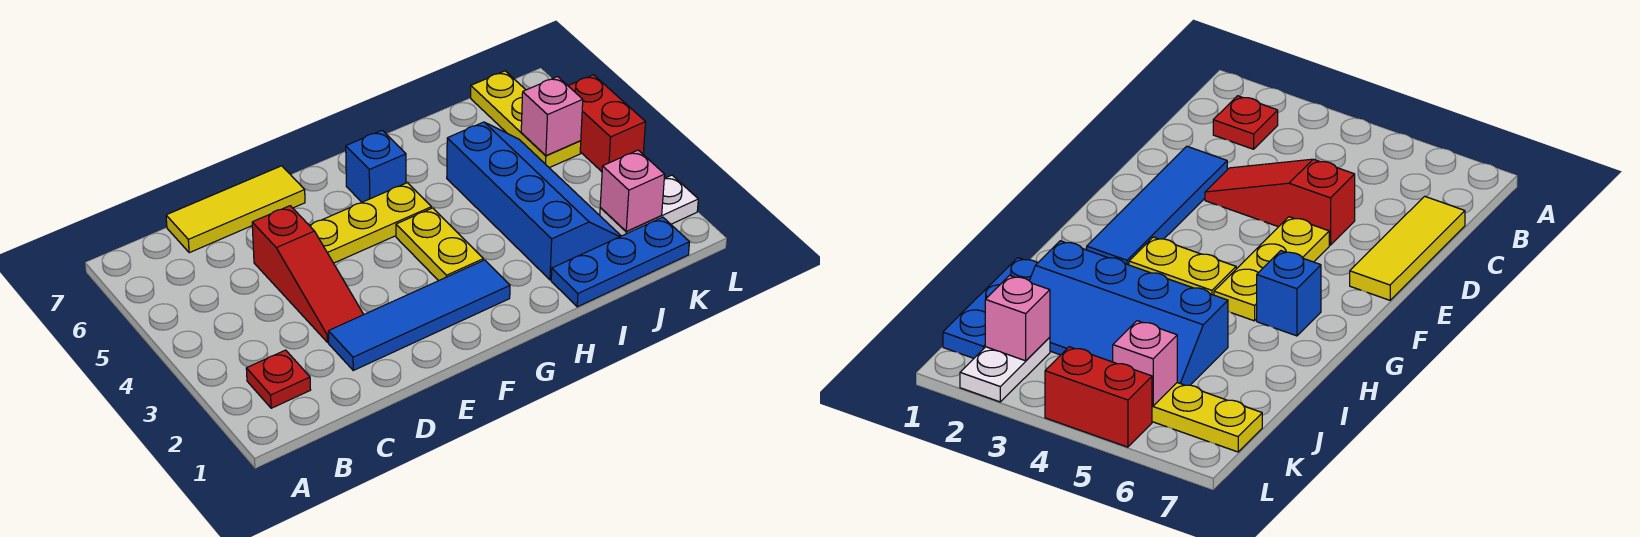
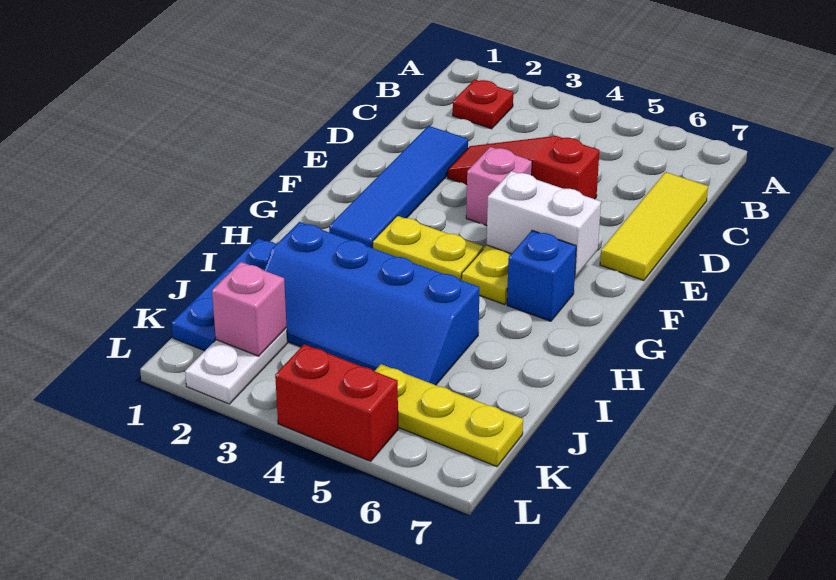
none -> white 1x2 brick [487,171,601,276]
pink 1x1 brick [521,77,583,156] -> pink 1x1 brick moved to [466,147,532,226]

